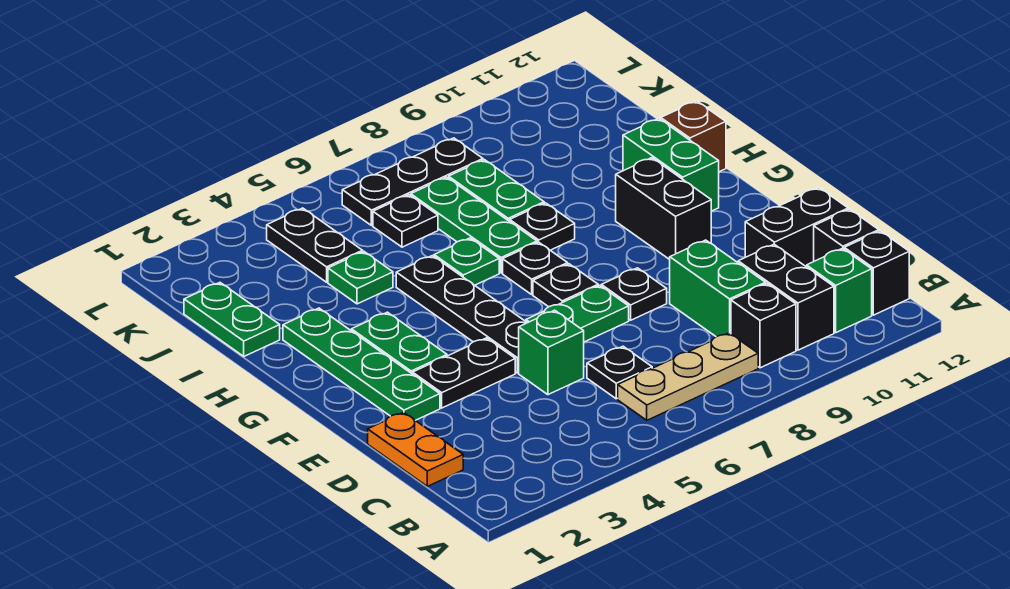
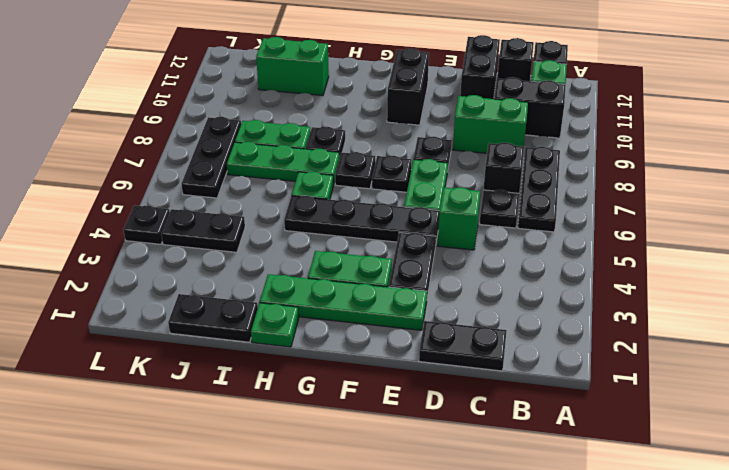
tan 1x3 plate [618,333,758,420] -> black 1x3 plate [518,147,560,232]
black 1x1 brick [731,284,796,368] -> black 1x1 brick moved to [483,143,524,193]
orange 1x2 plate [368,412,463,486] -> black 1x2 plate [419,321,507,371]
black 1x2 brick [616,158,711,260] -> black 1x2 brick turned to [387,49,429,125]
green 1x2 brick [623,119,719,211] -> green 1x2 brick moved to [256,37,329,95]
brown 1x1 brick [661,101,726,172] -> none
green 1x2 plate [184,283,280,356] -> black 1x2 plate [168,294,258,342]
green 1x1 plate [328,252,393,304] -> green 1x1 plate moved to [251,303,299,347]
black 1x1 plate [373,195,438,247] -> black 1x1 plate moved to [124,205,170,244]

